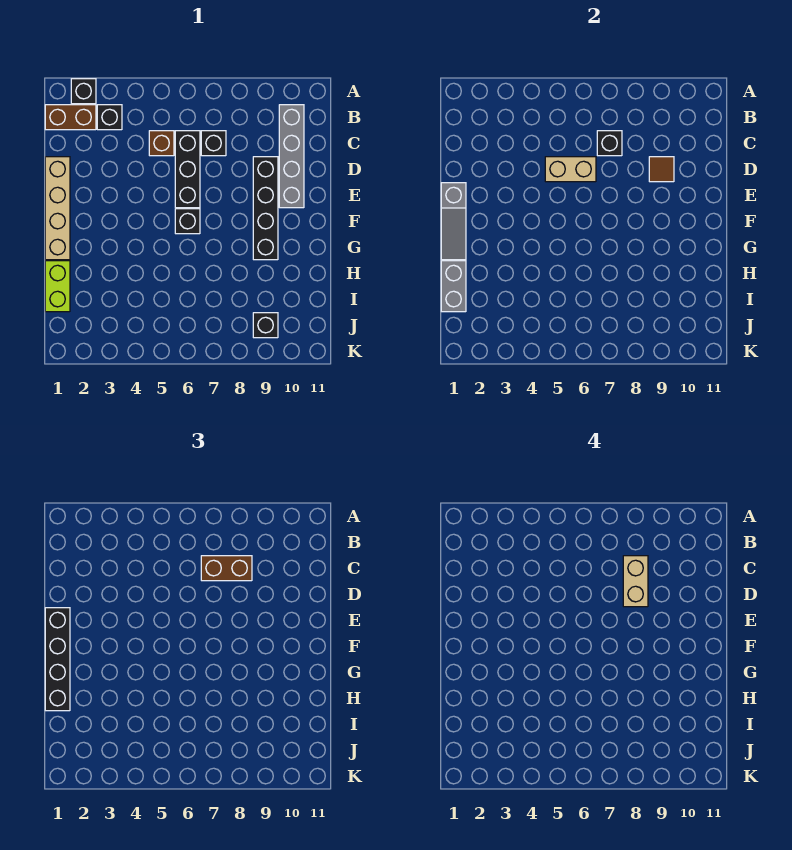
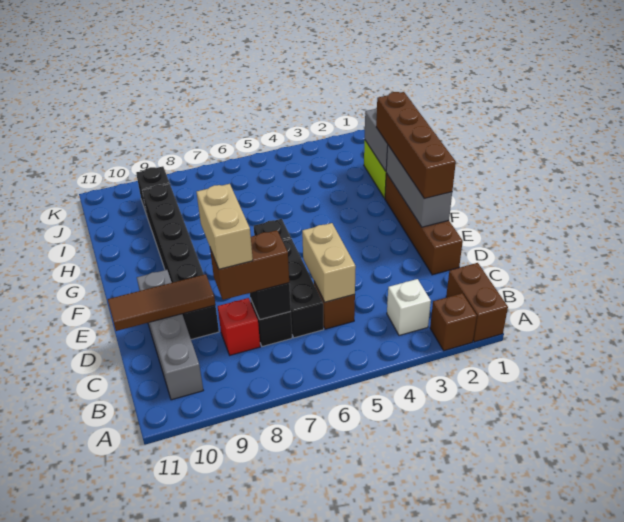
black 1x1 brick [71,79,96,104] -> brown 1x1 brick [430,293,477,351]
brown 1x2 brick [45,105,96,130] -> brown 1x2 brick turned to [446,263,508,342]
black 1x1 brick [97,105,122,130] -> white 1x1 brick [387,279,431,335]
none -> red 1x1 brick [218,298,260,355]
tan 1x4 brick [45,157,70,260] -> brown 1x4 brick [385,173,463,275]
tan 1x2 brick [545,157,596,182] -> tan 1x2 brick turned to [302,223,356,302]
black 1x4 brick [253,157,278,260] -> black 1x6 brick [142,184,219,339]
brown 1x1 tile [649,157,674,182] -> brown 1x3 tile [108,274,215,331]
grey 1x3 slope [441,183,466,260] -> grey 1x3 brick [386,145,452,227]
black 1x4 brick [45,608,70,711] -> brown 1x4 brick [376,92,456,199]

